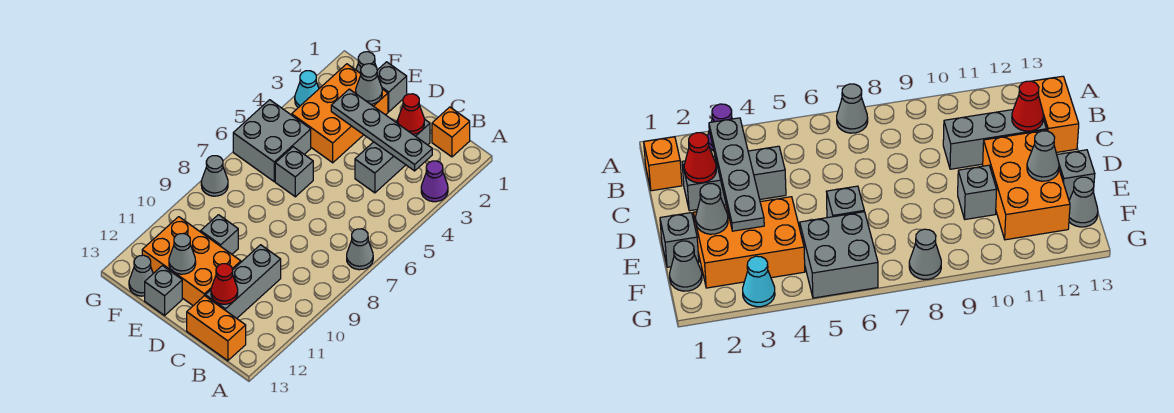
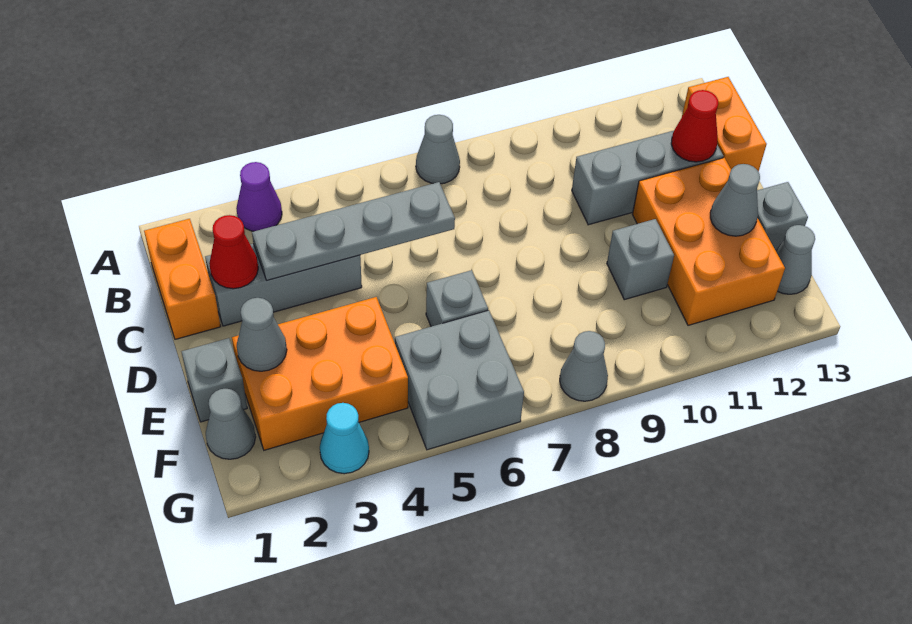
orange 1x1 brick [432,107,470,157] -> orange 1x2 brick [144,219,221,339]
grey 1x4 plate [331,89,432,171] -> grey 1x4 plate turned to [252,182,455,280]

